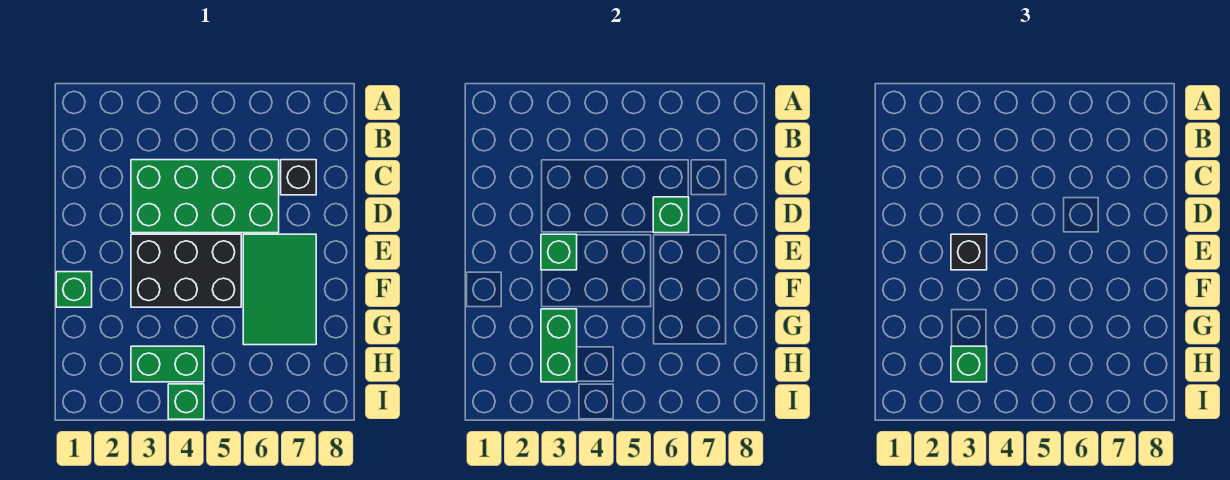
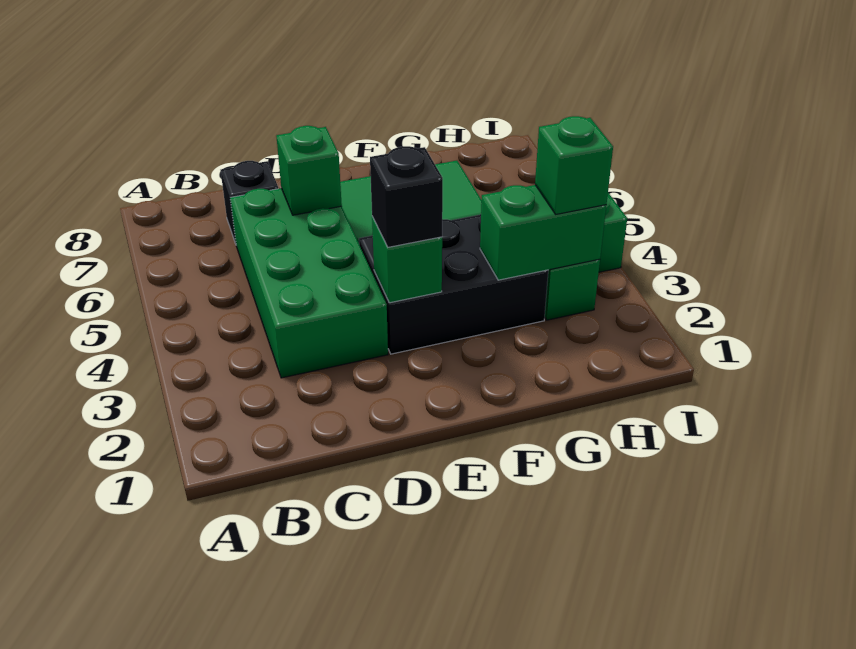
black 2x3 brick [131,234,241,307] -> black 2x3 brick turned to [359,214,548,354]
green 1x1 brick [56,272,92,307] -> none

